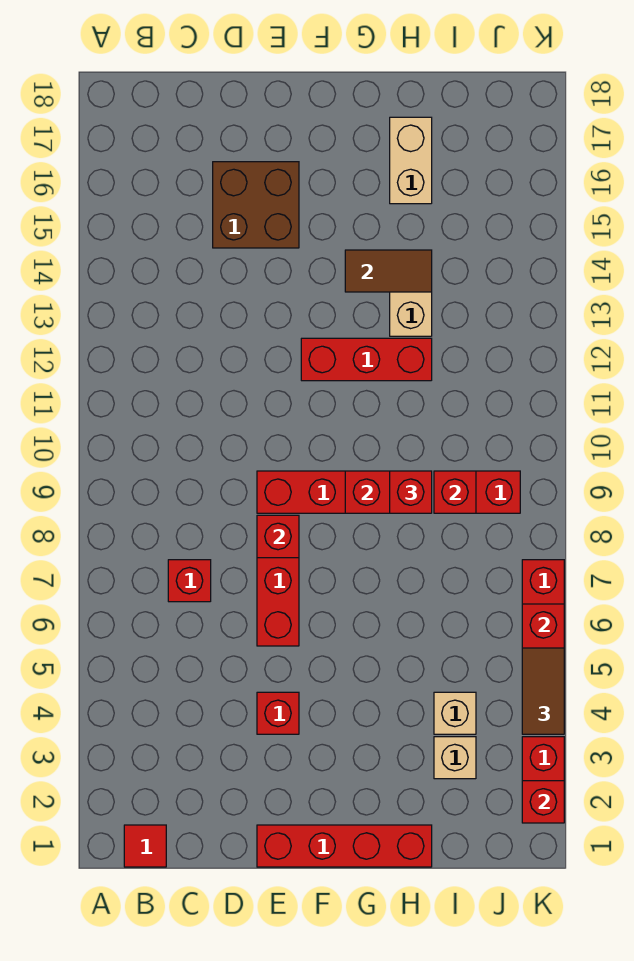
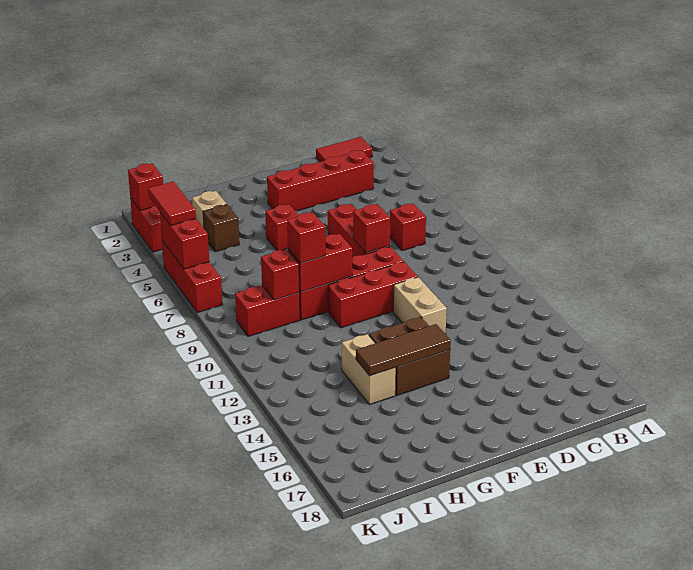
red 1x1 tile [124,825,166,867] -> red 1x2 tile [316,137,372,162]
brown 2x2 brick [213,162,299,248] -> brown 2x2 brick moved to [369,317,450,395]
red 1x4 brick [257,825,432,867] -> red 1x4 brick moved to [267,150,374,211]
red 1x1 brick [257,692,299,734] -> red 1x1 brick moved to [265,204,298,250]
red 1x3 brick [301,338,432,381] -> red 1x3 brick moved to [328,262,418,328]
brown 1x2 tile [345,250,432,292] -> brown 1x3 tile [356,324,451,376]
tan 1x2 brick [390,117,432,204] -> tan 1x2 brick moved to [393,277,447,334]
tan 1x1 brick [434,692,476,734] -> brown 1x1 brick [203,205,239,252]
brown 1x2 tile [522,648,564,734] -> red 1x2 tile [148,181,196,225]

